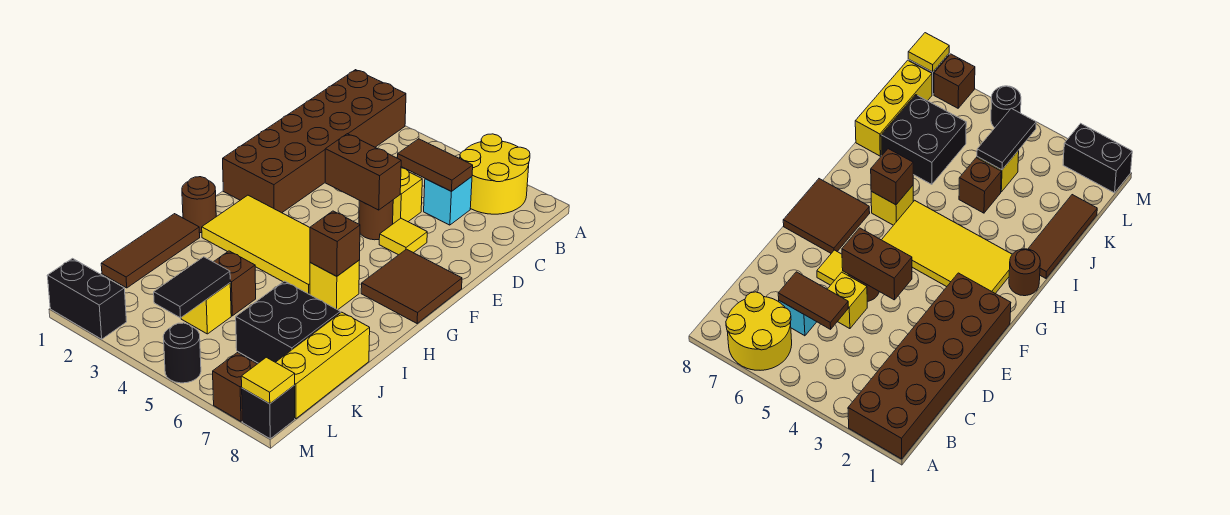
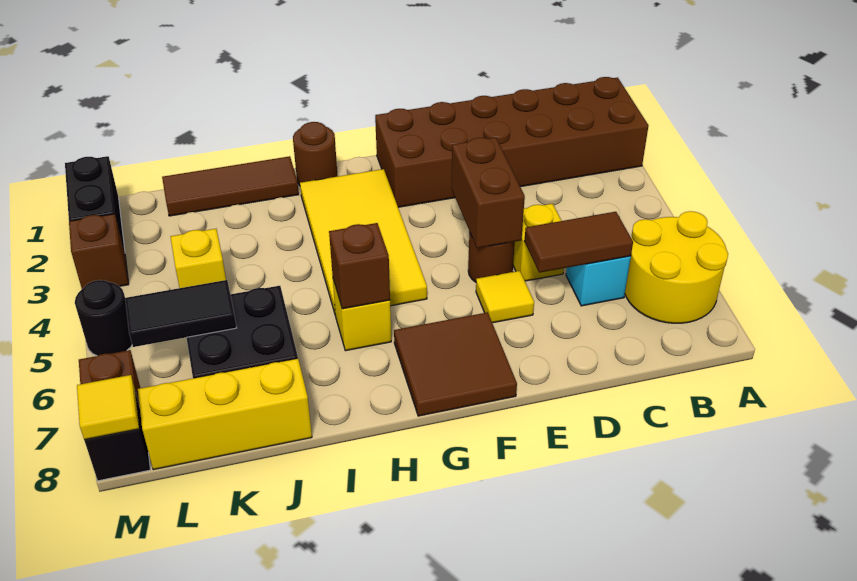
brown 1x2 tile [398,139,473,191] -> brown 1x2 tile turned to [524,212,633,273]
brown 1x1 brick [214,251,256,316] -> brown 1x1 brick moved to [69,214,129,289]
black 1x2 tile [154,257,230,318] -> black 1x2 tile moved to [125,280,237,347]

